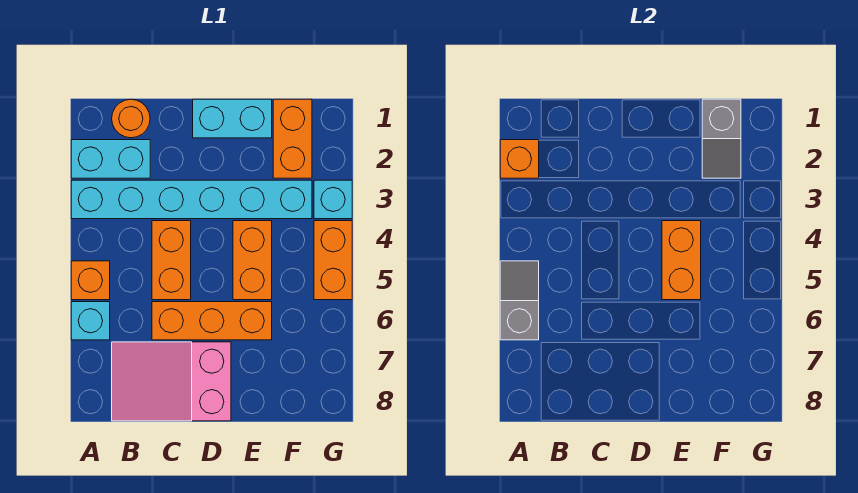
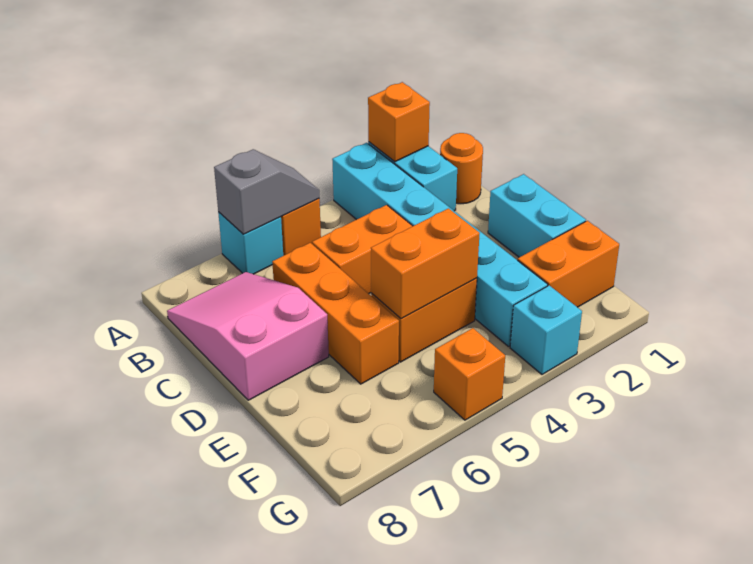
grey 1x2 slope [702,99,741,178] -> none
orange 1x2 brick [314,221,352,300] -> orange 1x1 brick [434,328,505,420]

